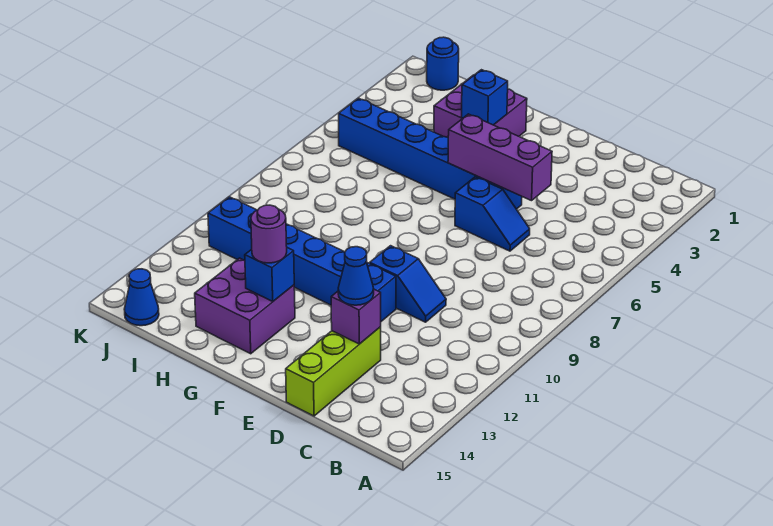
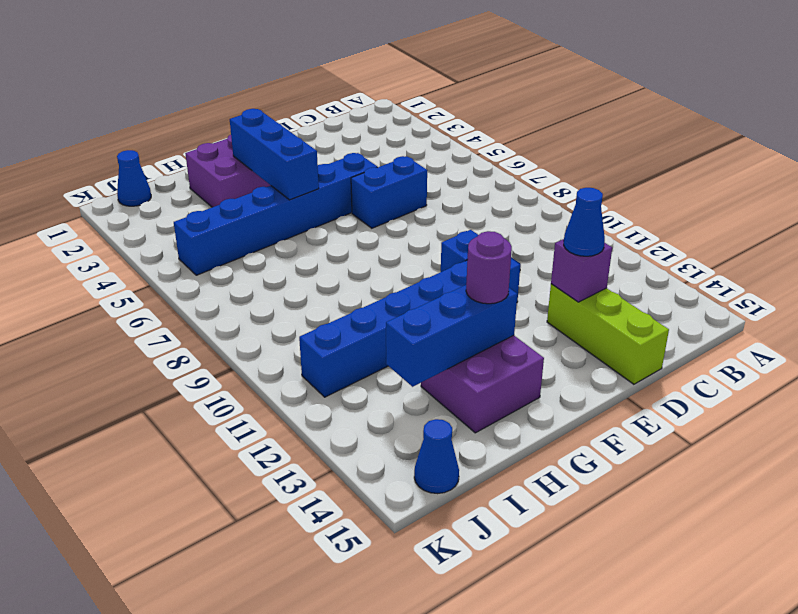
purple 1x3 brick [448,114,552,201] -> none
blue 1x2 slope [455,177,530,251] -> blue 1x2 brick [351,156,427,228]
blue 1x1 brick [461,70,508,125] -> blue 1x3 brick [230,109,319,200]
blue 1x1 brick [245,248,294,301] -> blue 1x3 brick [386,285,517,387]
blue 1x1 round brick [427,37,459,90] -> blue 1x1 cone [117,150,151,206]

